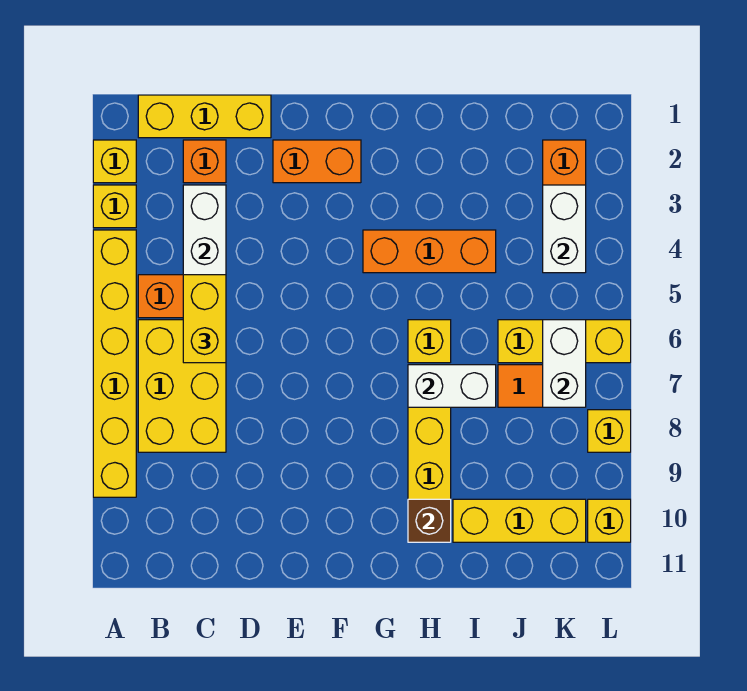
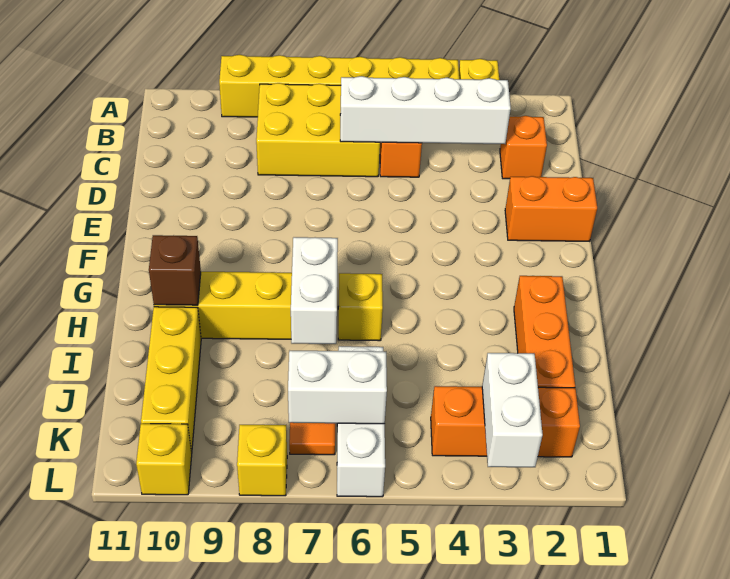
yellow 1x1 brick [93,140,136,183] -> none
yellow 1x3 brick [138,95,271,138] -> none
yellow 1x2 brick [183,275,226,363] -> none
orange 1x2 brick [273,140,361,183] -> orange 1x2 brick turned to [505,176,597,241]
orange 1x3 brick [363,230,496,273] -> orange 1x3 brick moved to [514,276,575,388]
yellow 1x3 brick [498,320,631,363] -> white 1x3 brick [337,346,385,497]
white 1x2 brick [543,185,586,273] -> white 1x2 brick turned to [482,353,543,467]

